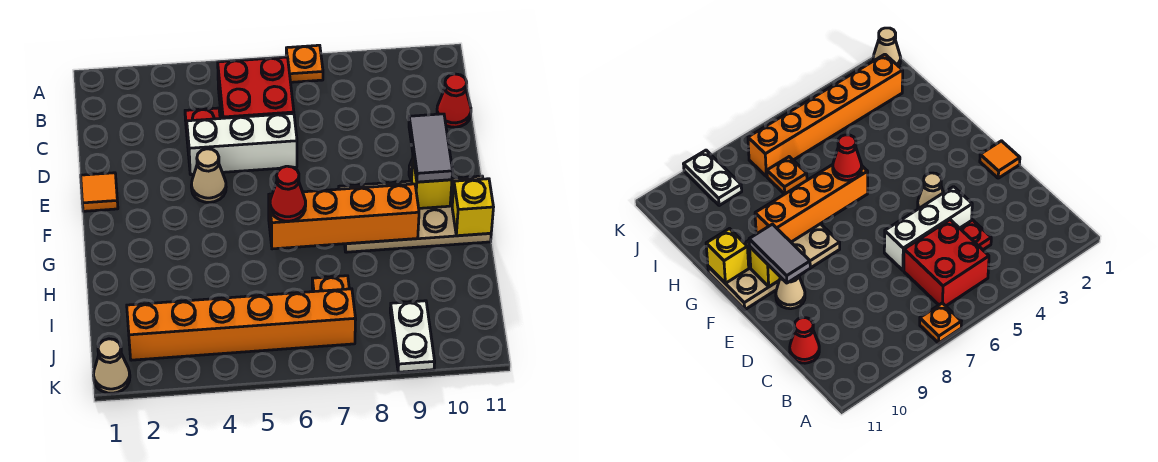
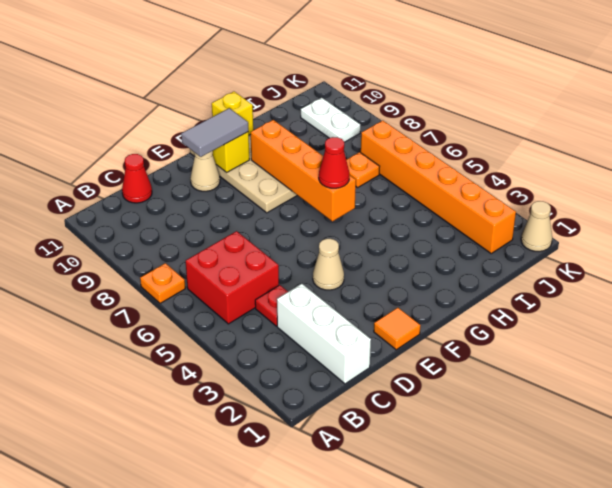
white 1x3 brick [187,113,297,175] -> white 1x3 brick moved to [277,284,371,384]
white 1x2 plate [390,301,435,372] -> white 1x2 plate turned to [301,98,360,142]

